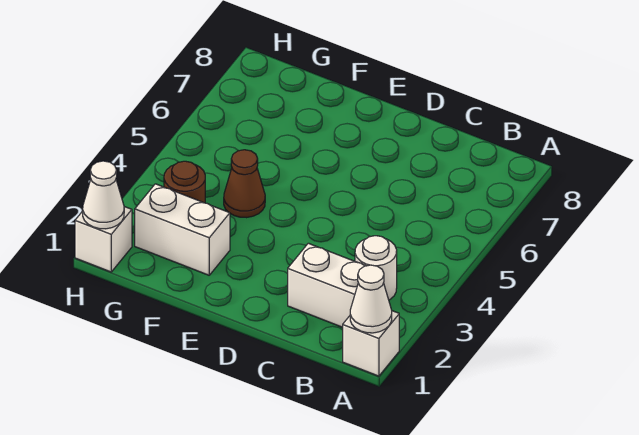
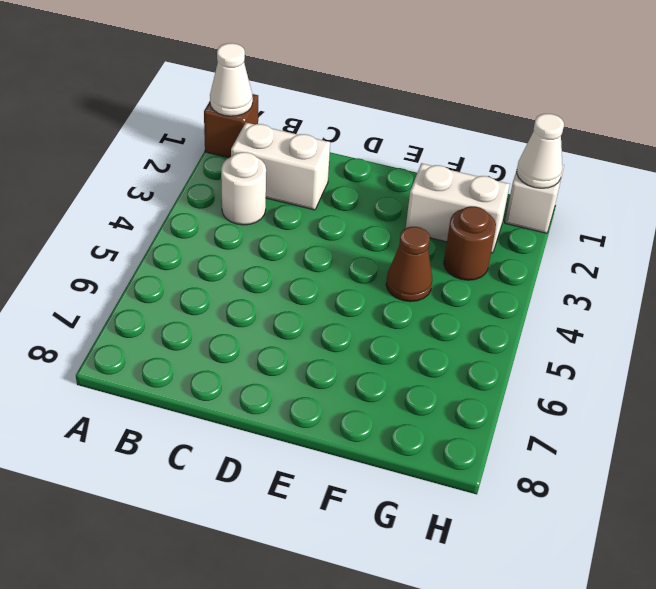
white 1x1 brick [343,311,399,376] -> brown 1x1 brick [204,94,258,158]

